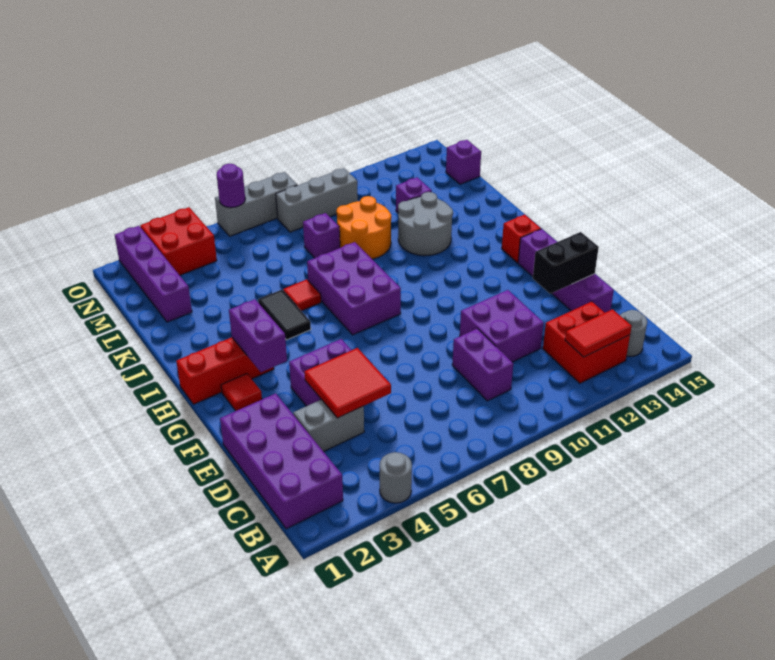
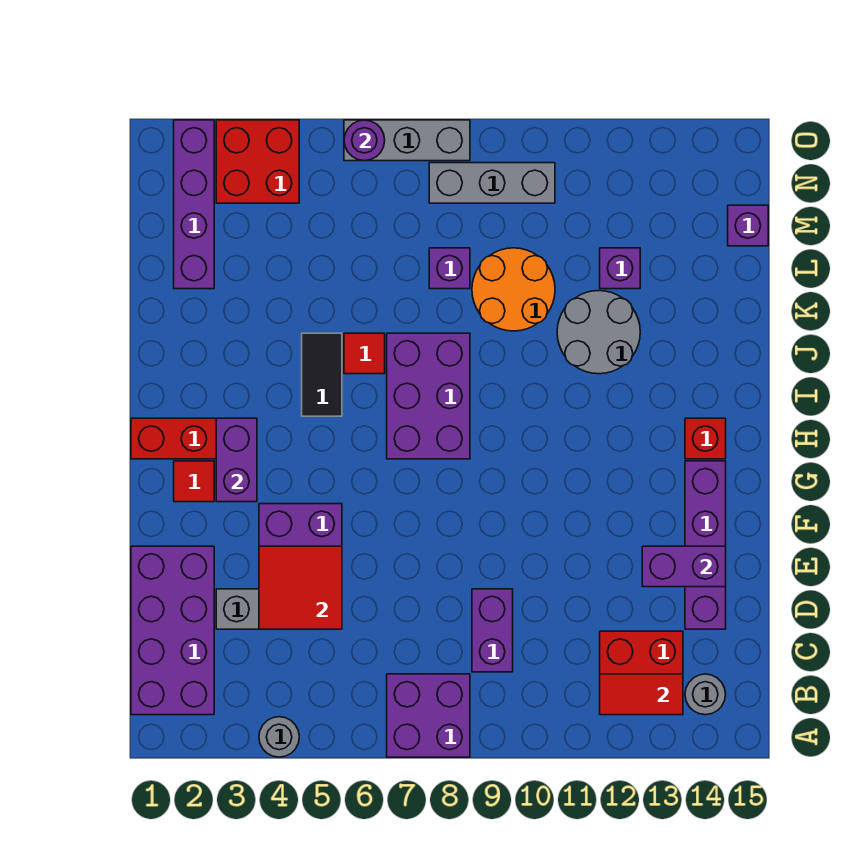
purple 2x2 brick [460,290,544,362] -> purple 2x2 brick moved to [387,674,470,757]
black 1x2 brick [533,232,599,294] -> purple 1x2 brick [642,546,726,587]

